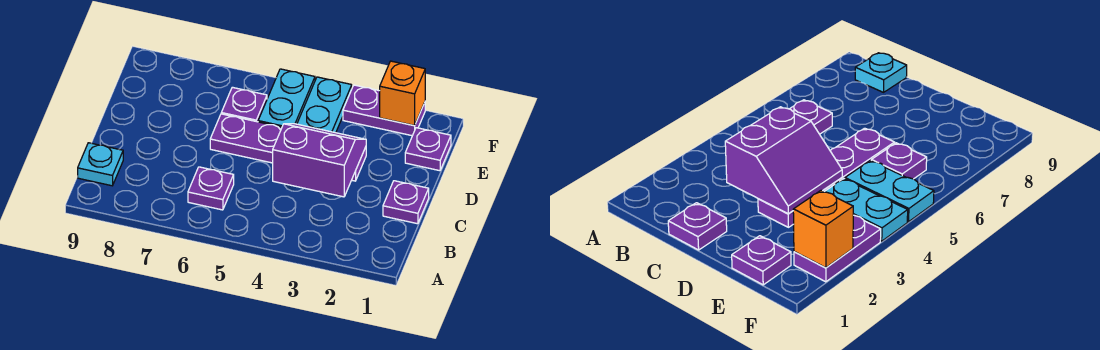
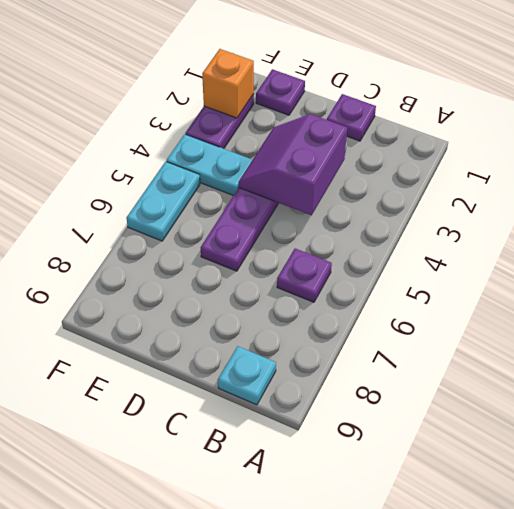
cyan 1x2 plate [258,69,315,127] -> cyan 1x2 plate turned to [127,162,200,241]
purple 1x1 plate [221,87,267,122] -> none

